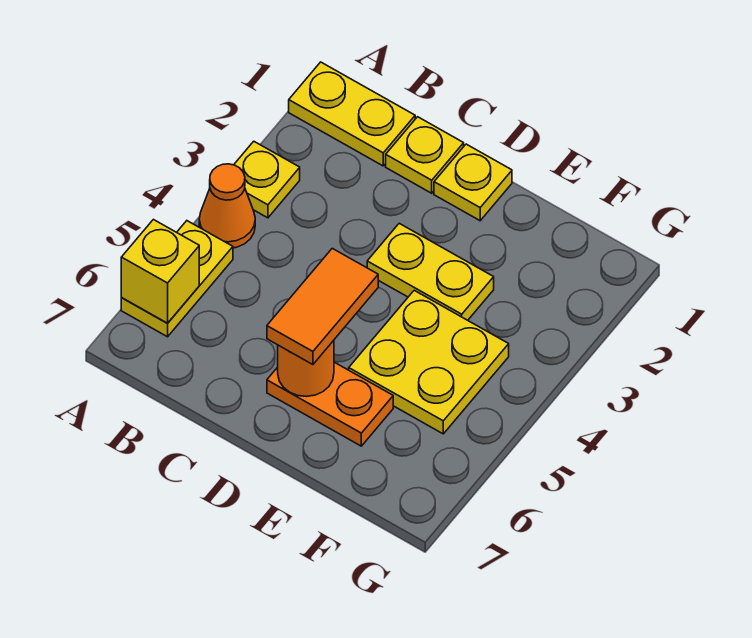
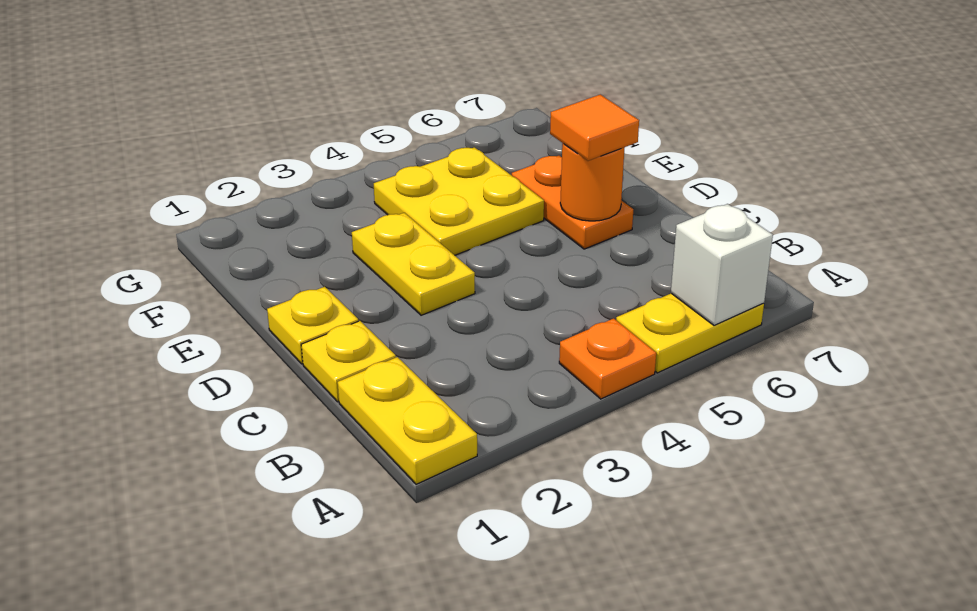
yellow 1x1 plate [234,141,300,218] -> none
orange 1x1 cone [199,164,255,248] -> orange 1x1 plate [559,318,656,399]
yellow 1x1 brick [121,220,199,323] -> white 1x1 brick [671,204,773,325]
orange 1x2 tile [267,248,378,365] -> orange 1x1 tile [550,94,639,161]

